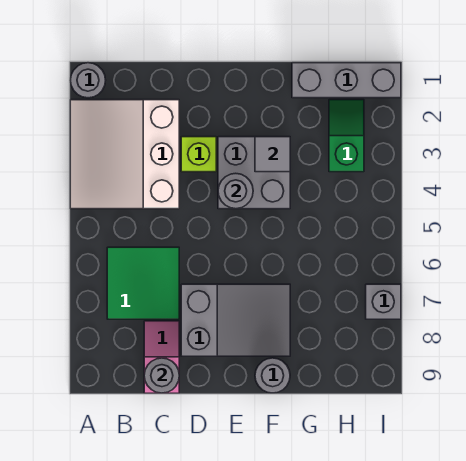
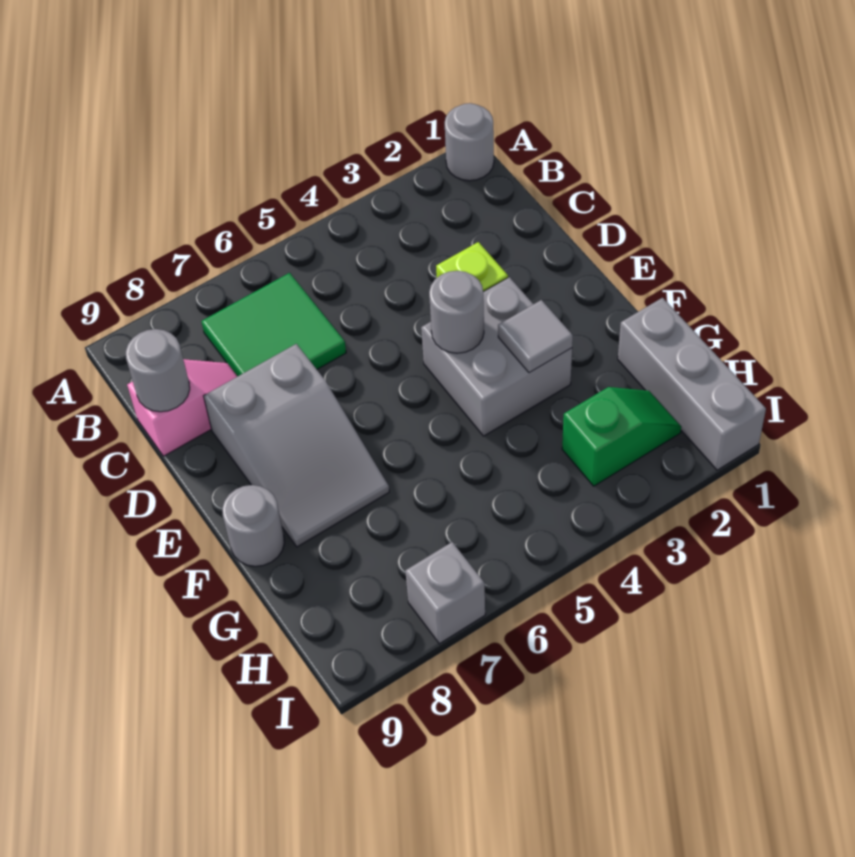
white 3x3 slope [70,100,179,209] -> none

